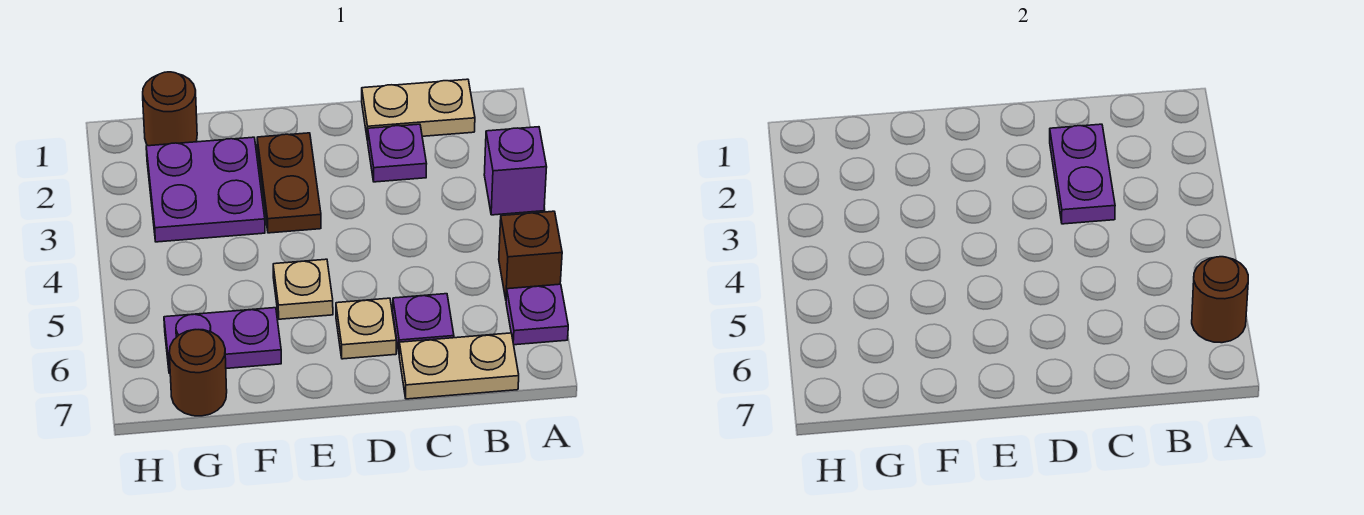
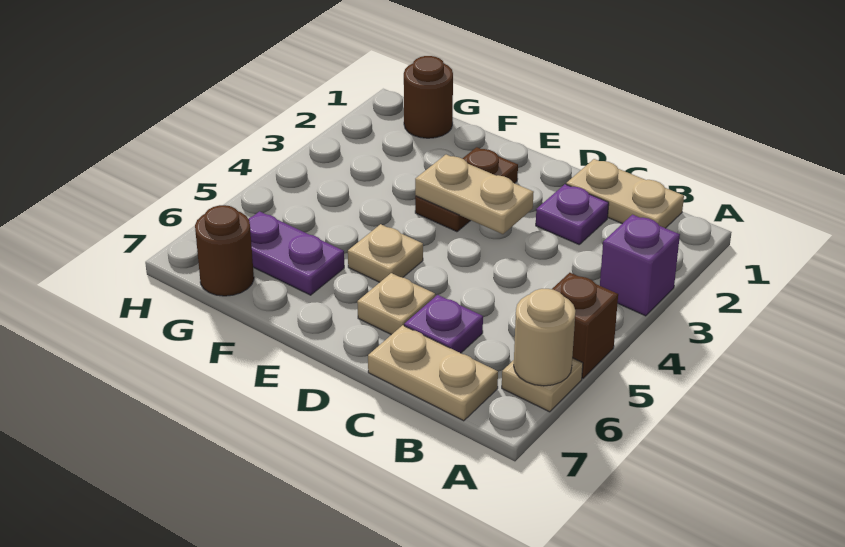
purple 1x1 plate [506,284,568,345] -> tan 1x1 plate [502,358,583,412]
brown 1x1 round brick [1192,257,1248,343] -> tan 1x1 round brick [514,289,575,386]
purple 1x2 plate [1050,124,1115,224] -> none
none -> tan 1x2 plate [415,155,534,234]
purple 2x2 plate [146,137,265,242] -> none

